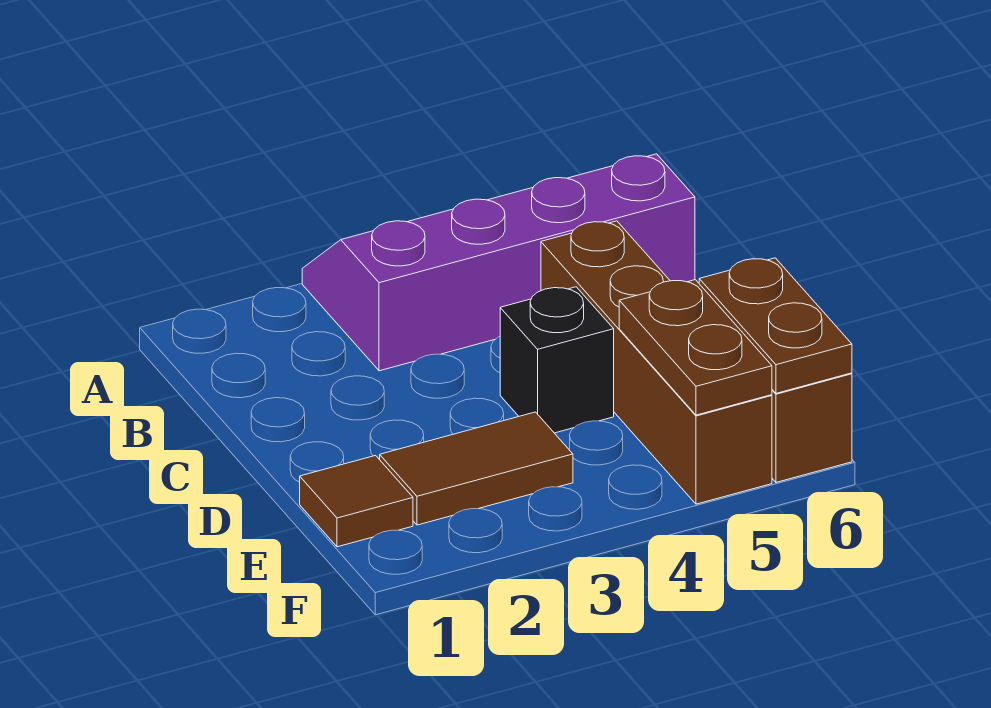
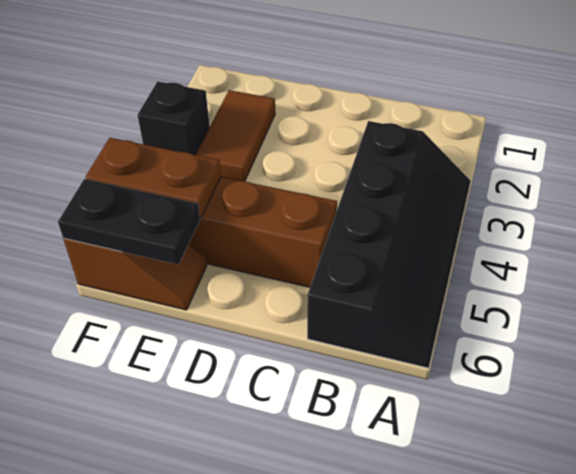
purple 2x4 slope [302,154,695,371] -> black 2x4 slope [307,121,470,368]
black 1x1 brick [500,287,614,433] -> black 1x1 brick moved to [137,81,210,155]
brown 1x1 tile [300,456,413,547] -> none
brown 1x2 plate [699,258,852,393] -> black 1x2 plate [58,179,200,265]

